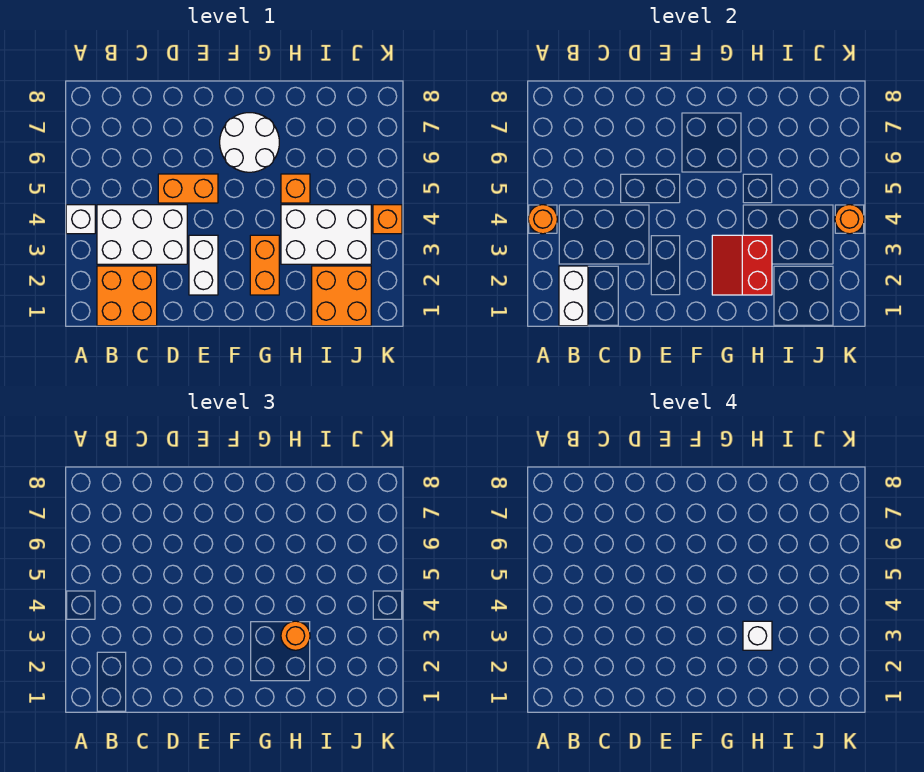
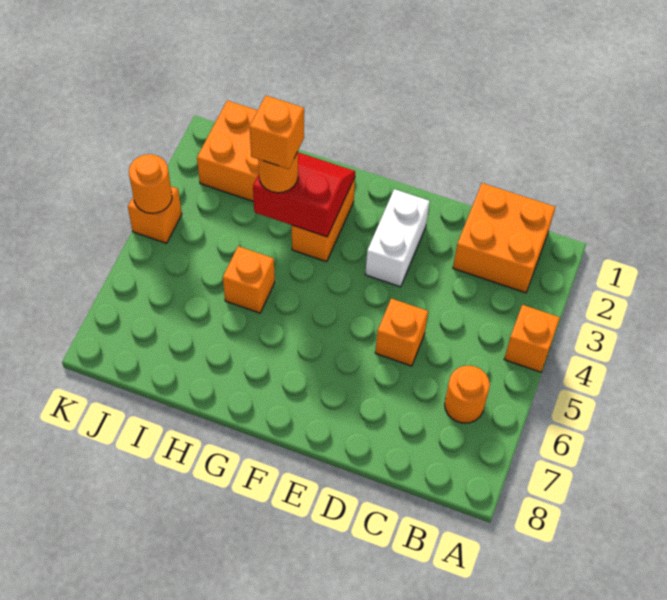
white 1x1 brick [66,205,95,234] -> orange 1x1 brick [504,305,560,372]
orange 1x1 round brick [528,205,557,234] -> orange 1x1 round brick moved to [445,365,490,423]
white 1x2 brick [559,266,588,326] -> none
white 2x3 brick [97,205,187,264] -> none
orange 1x2 brick [158,174,218,203] -> orange 1x1 brick [375,298,428,366]
white 2x2 round brick [220,113,279,172] -> none
red 2x2 slope [712,235,772,295] -> red 2x2 slope turned to [253,152,355,237]
white 2x3 brick [281,205,371,264] -> none
white 1x1 brick [743,621,772,650] -> orange 1x1 brick [250,96,304,169]

